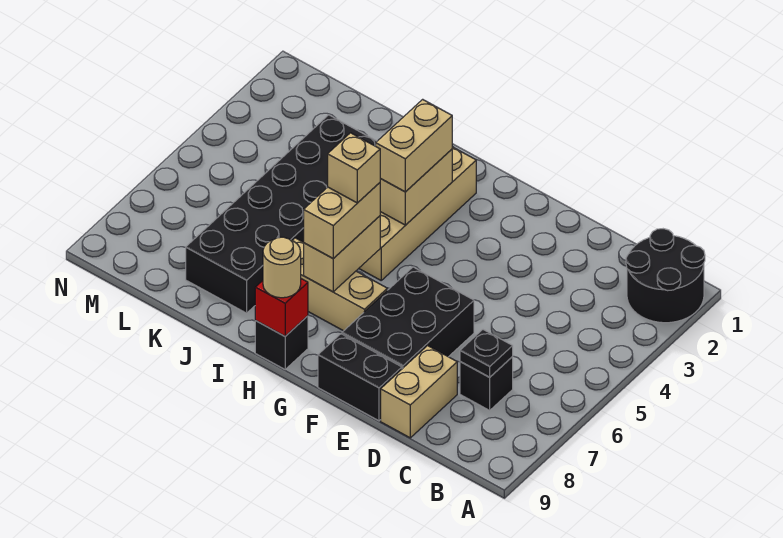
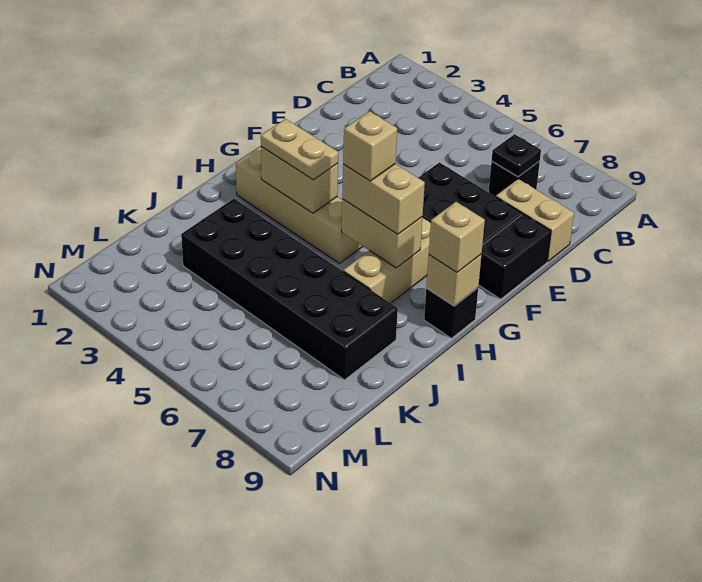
black 2x2 round brick [626,229,705,323] -> none
tan 1x2 brick [376,99,452,192] -> tan 1x2 plate [261,119,338,180]
red 1x1 brick [255,279,308,336] -> tan 1x1 brick [426,255,481,306]
tan 1x1 round brick [263,237,301,298] -> tan 1x1 brick [429,202,485,272]

